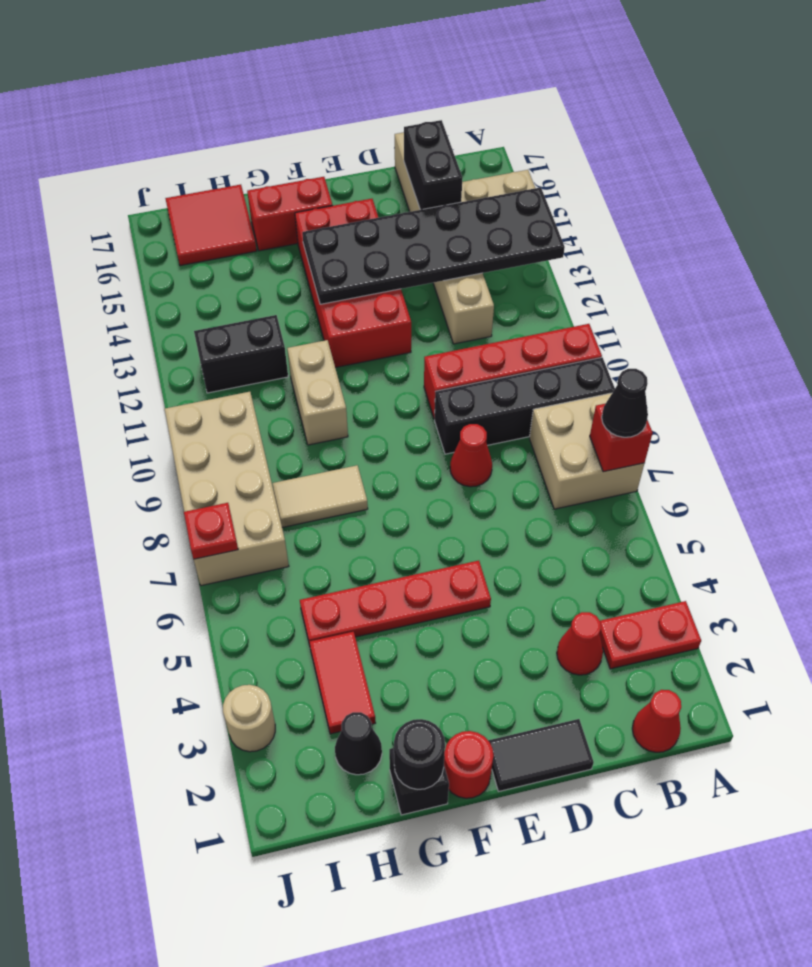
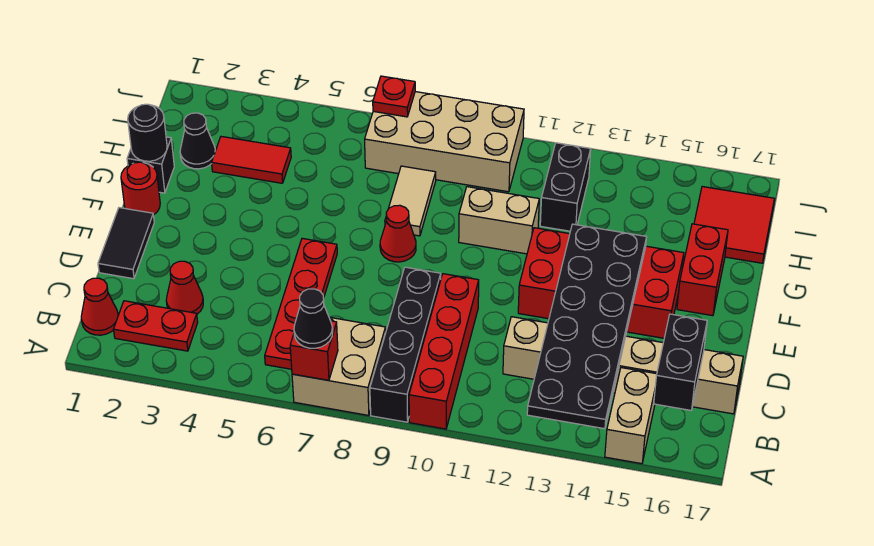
red 1x2 plate [600,601,701,669] -> red 1x2 plate turned to [114,301,198,351]
black 1x2 brick [404,120,462,210] -> black 1x2 brick turned to [654,314,707,410]
red 1x1 cone [450,424,492,487] -> red 1x1 cone moved to [380,205,416,262]
red 1x4 plate [300,561,491,645] -> red 1x4 plate moved to [265,238,337,369]
tan 1x1 round brick [223,685,275,752] -> none

